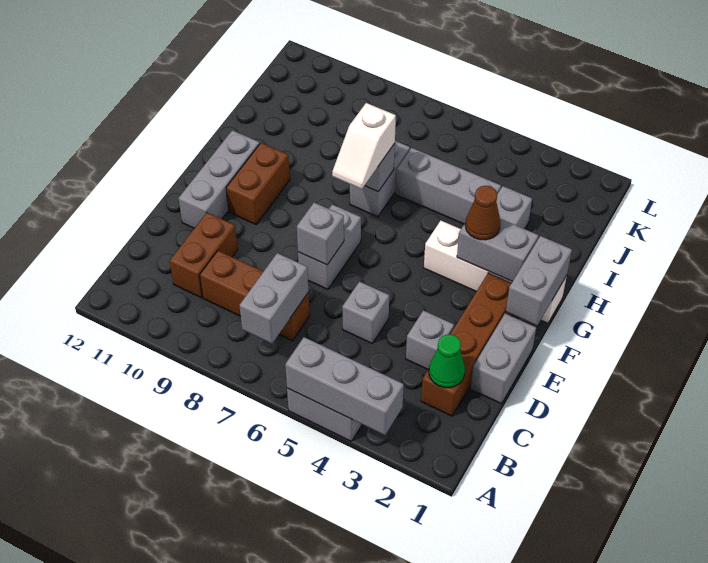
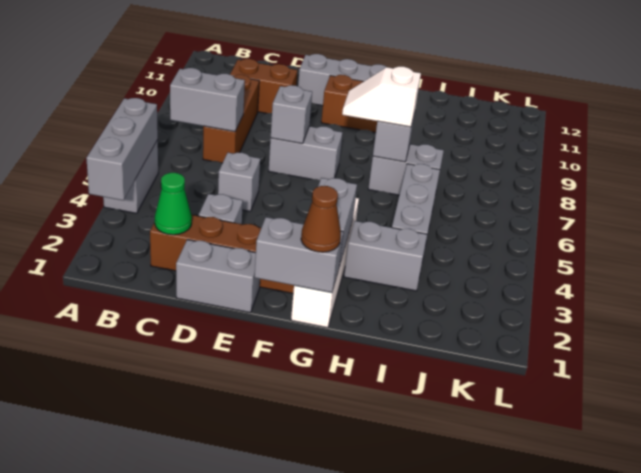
brown 1x1 cone [465,186,500,240] -> brown 1x1 cone moved to [301,186,341,252]

